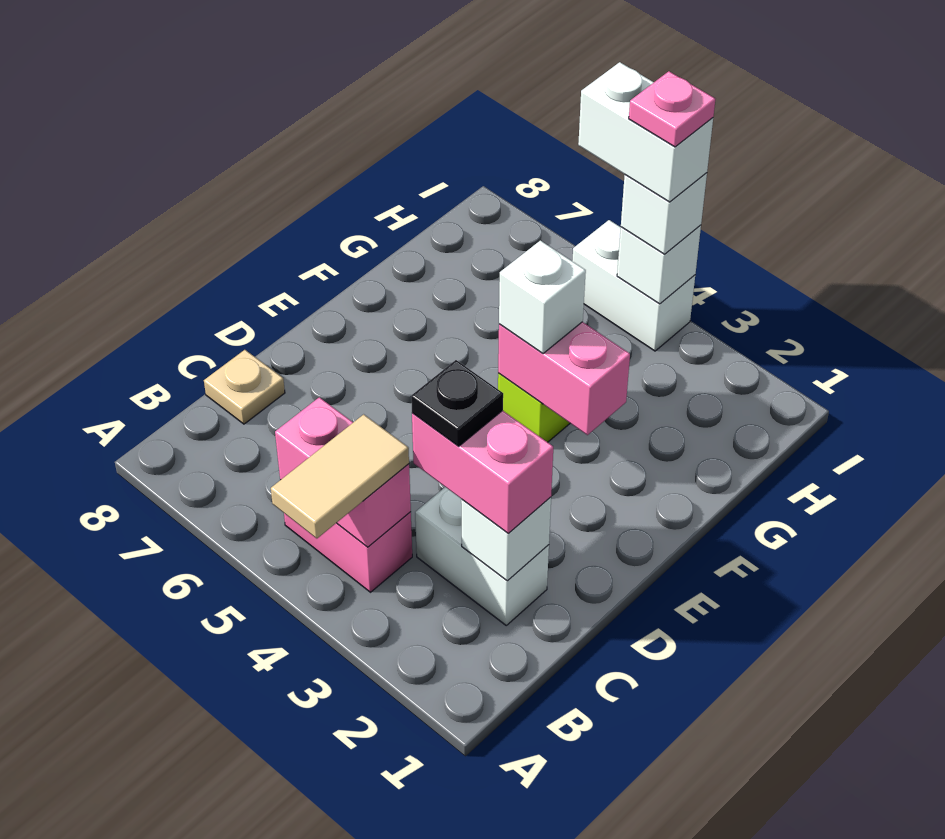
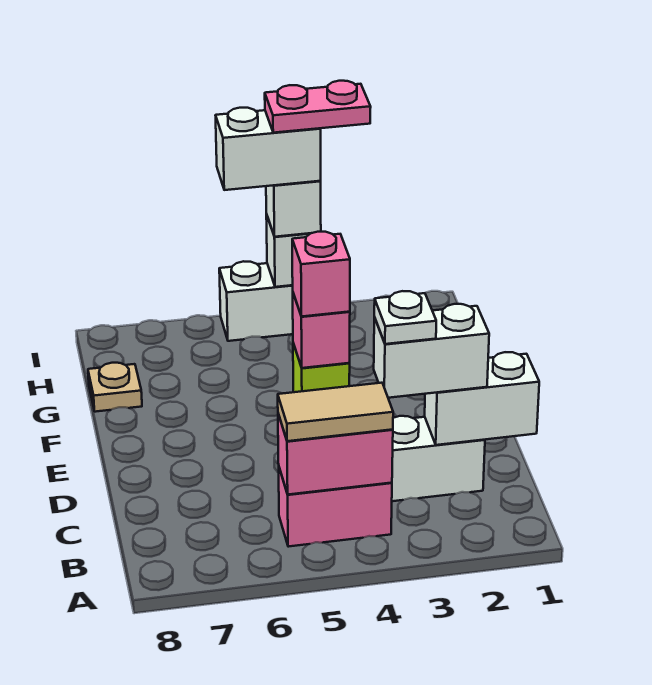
tan 1x2 tile [271,414,409,538] -> tan 1x2 tile turned to [278,383,393,441]
white 1x1 brick [461,497,551,581] -> white 1x2 brick [425,352,539,445]
pink 1x2 brick [412,411,553,534] -> white 1x2 brick [374,304,489,398]
black 1x1 plate [411,360,503,446] -> white 1x1 plate [374,291,436,344]
tan 1x1 plate [204,350,285,424] -> tan 1x1 plate moved to [88,363,142,412]
pink 1x2 brick [498,322,630,435] -> pink 1x1 brick [293,293,350,368]
white 1x1 brick [499,241,586,354] -> pink 1x1 brick [292,232,350,317]
pink 1x1 plate [629,71,715,147] -> pink 1x2 plate [265,81,371,133]

